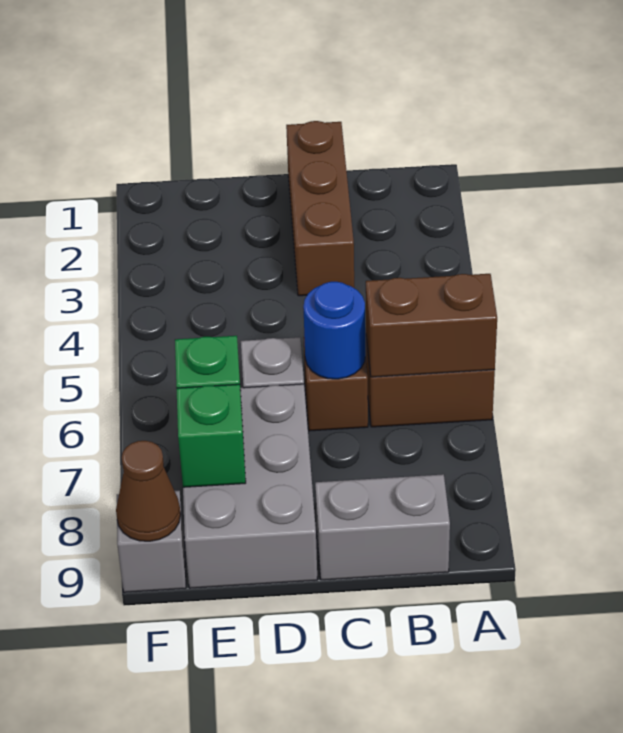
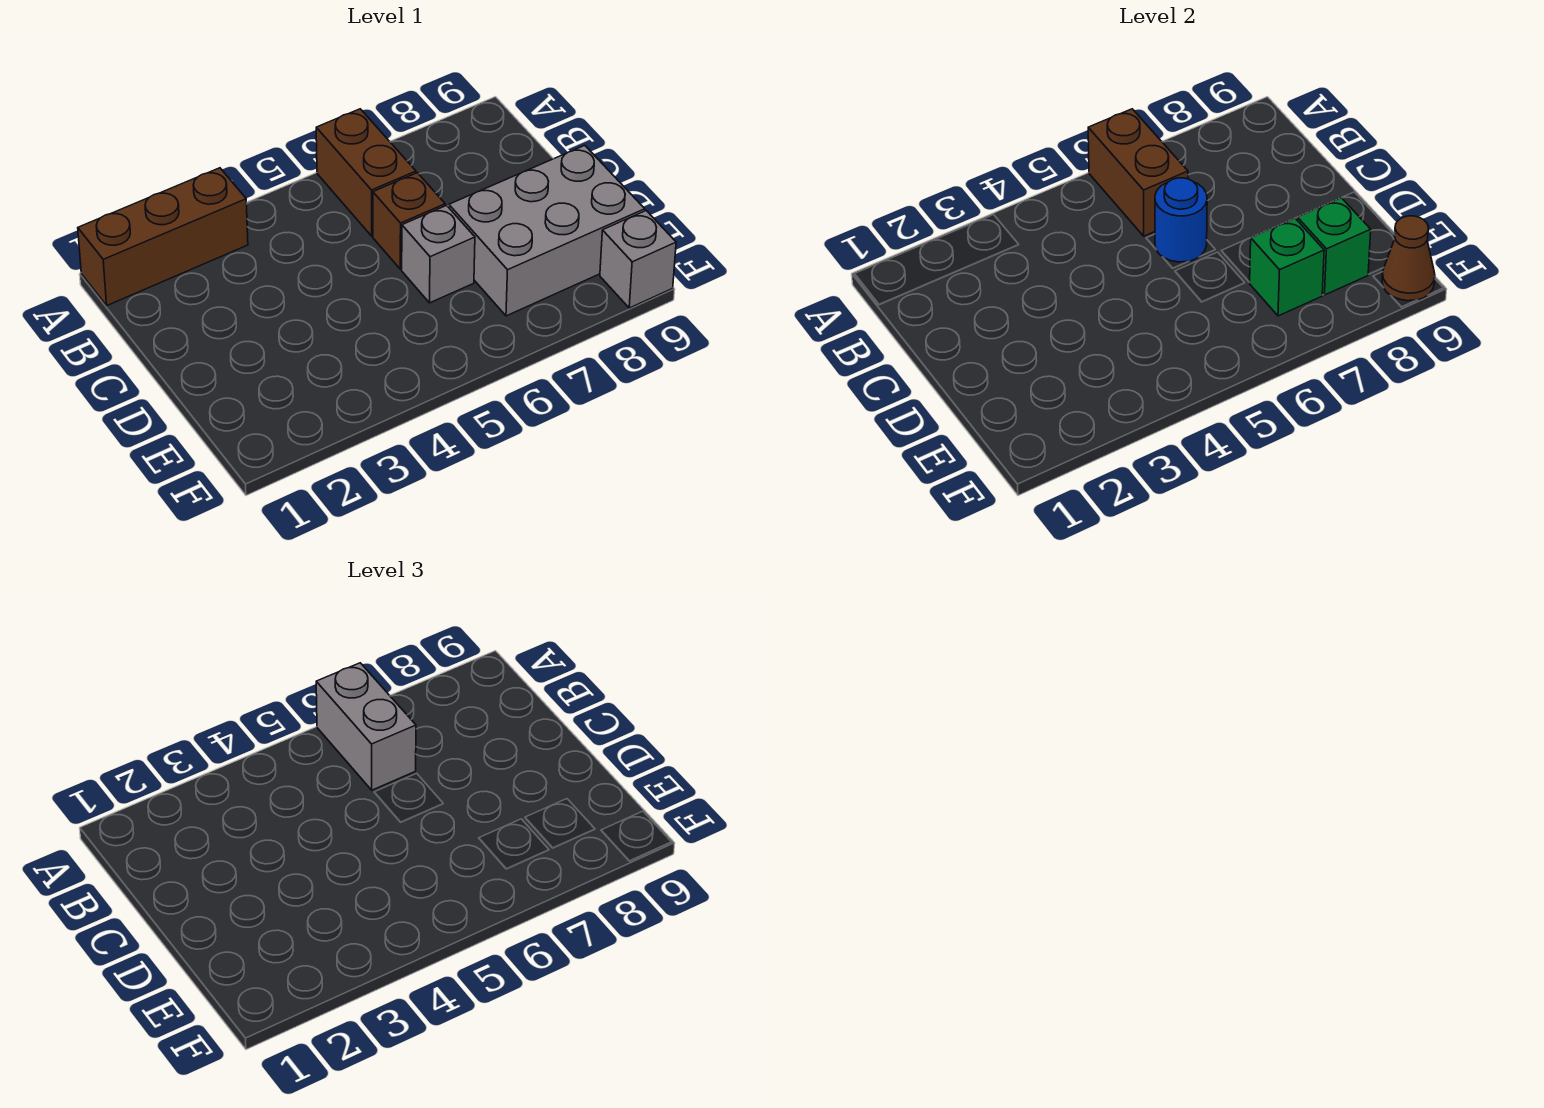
grey 1x2 brick [315,474,450,580] -> grey 1x2 brick moved to [316,663,416,790]
brown 1x3 brick [286,121,354,296] -> brown 1x3 brick moved to [78,168,248,305]

